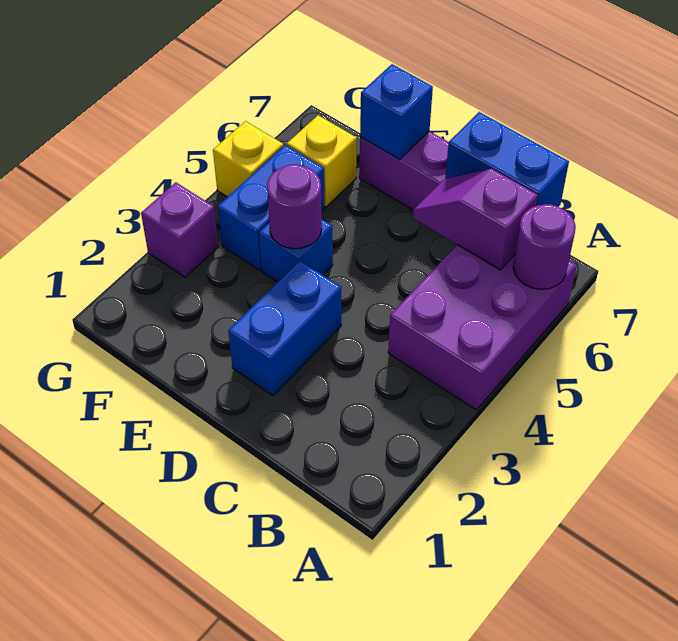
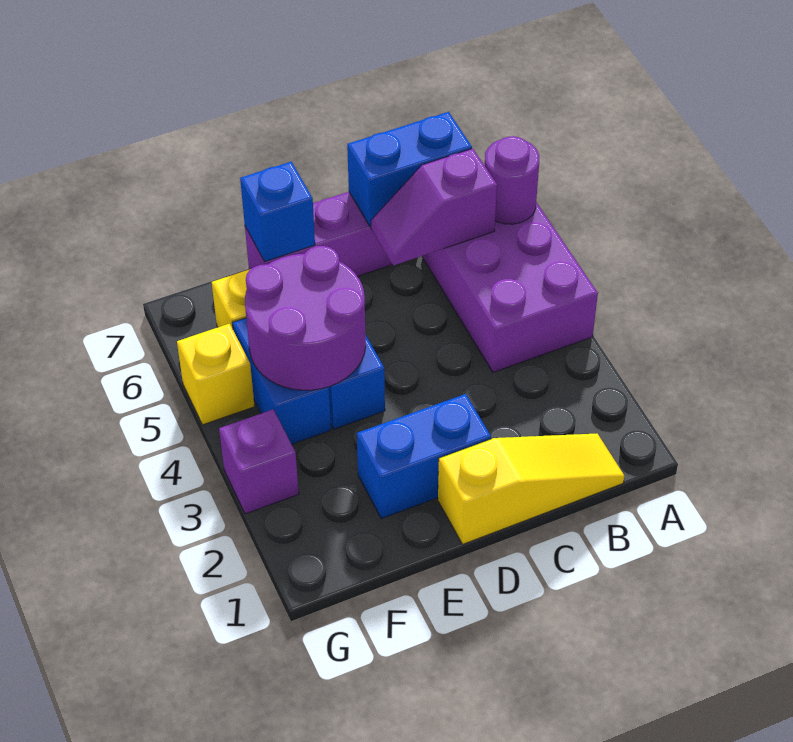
none -> yellow 1x3 slope [438,434,624,544]
blue 1x2 brick [228,261,341,396] -> blue 1x2 brick turned to [357,394,491,519]
purple 1x1 round brick [267,164,322,249] -> purple 2x2 round brick [245,246,366,390]

